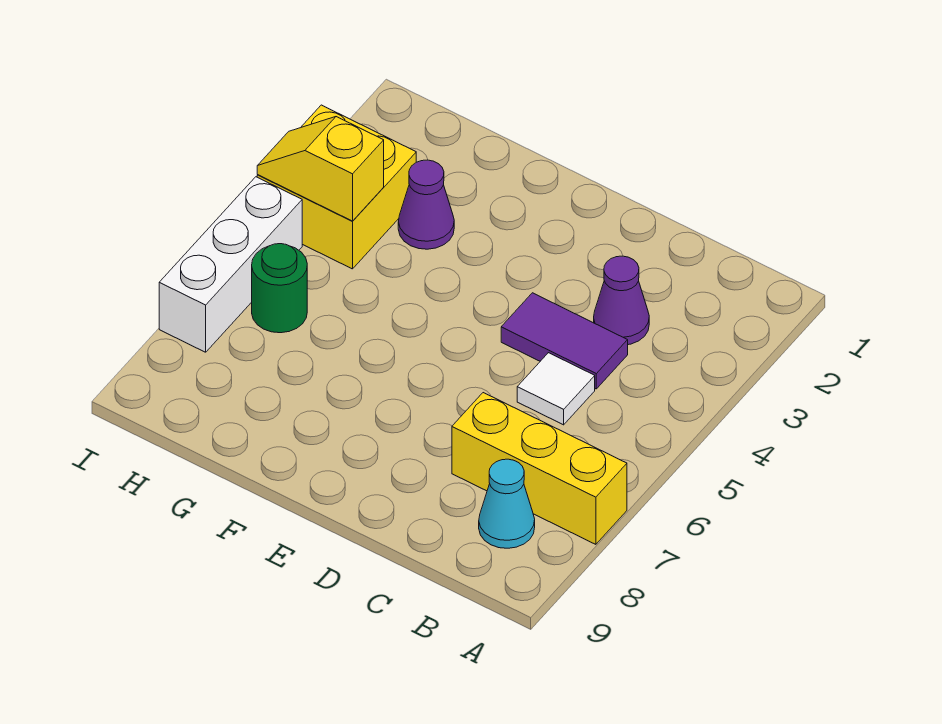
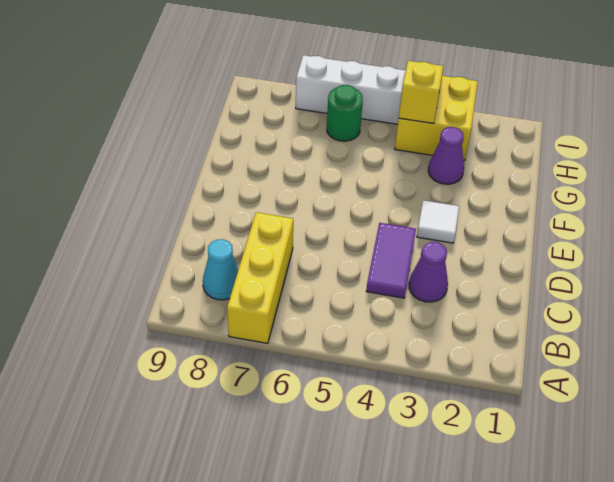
white 1x1 tile [517,353,595,425] -> white 1x1 tile moved to [417,200,459,243]

